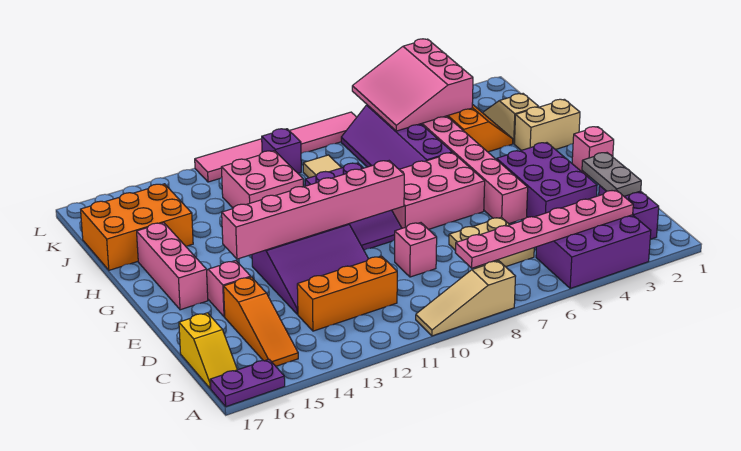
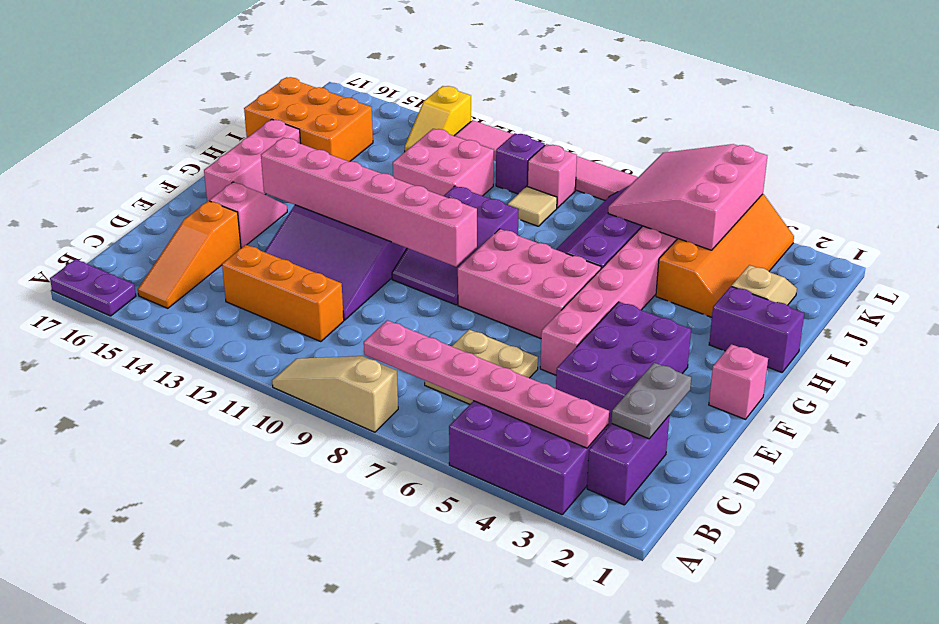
yellow 1x2 slope [179,313,237,389] -> yellow 1x2 slope moved to [405,86,471,151]
pink 1x1 brick [395,223,437,277] -> pink 1x1 brick moved to [527,144,577,208]
tan 1x2 brick [514,99,580,150] -> purple 1x2 brick [709,286,804,372]

